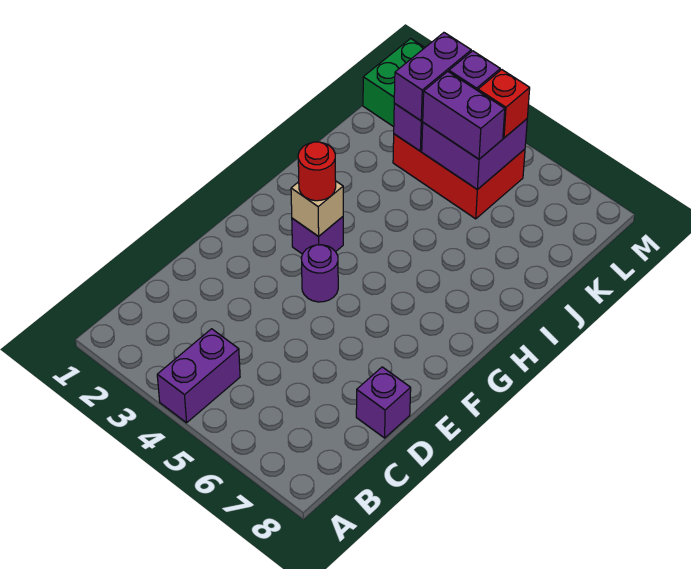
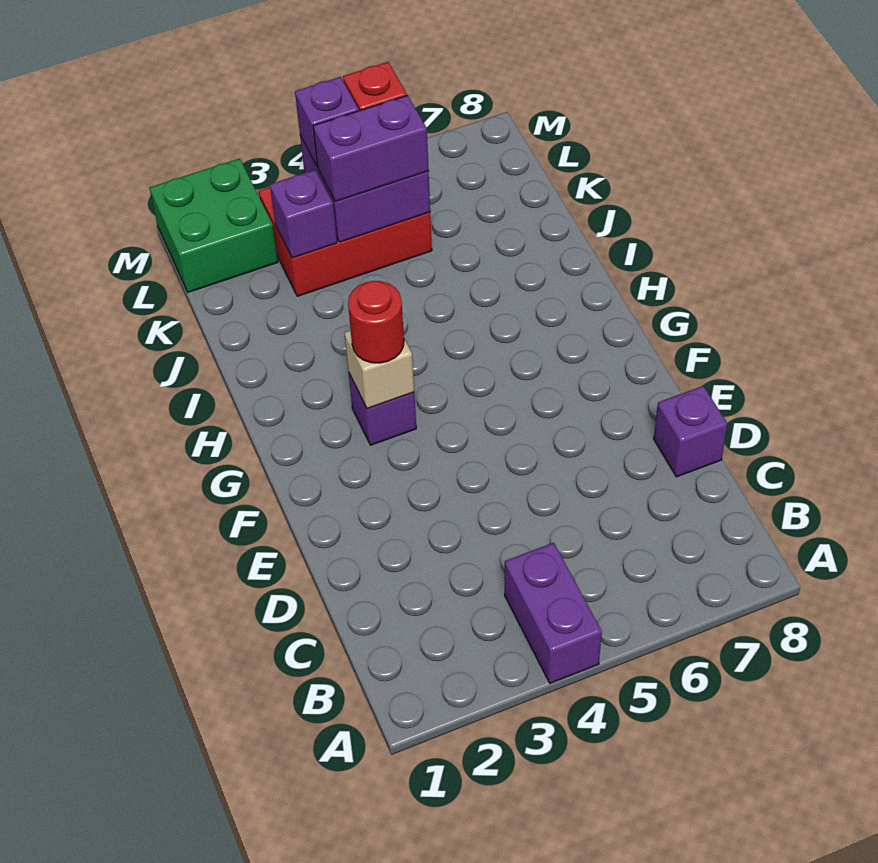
purple 1x1 round brick [301,245,338,302] -> none
purple 1x2 brick [394,33,471,121] -> none

